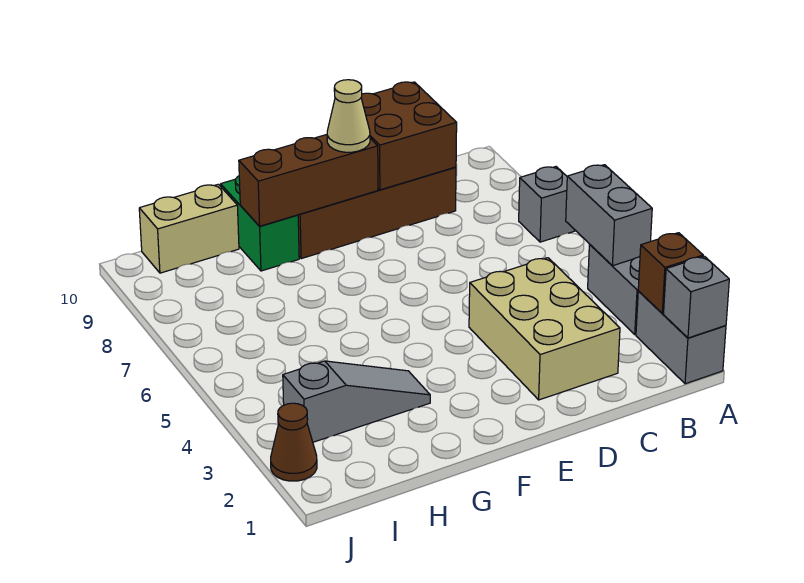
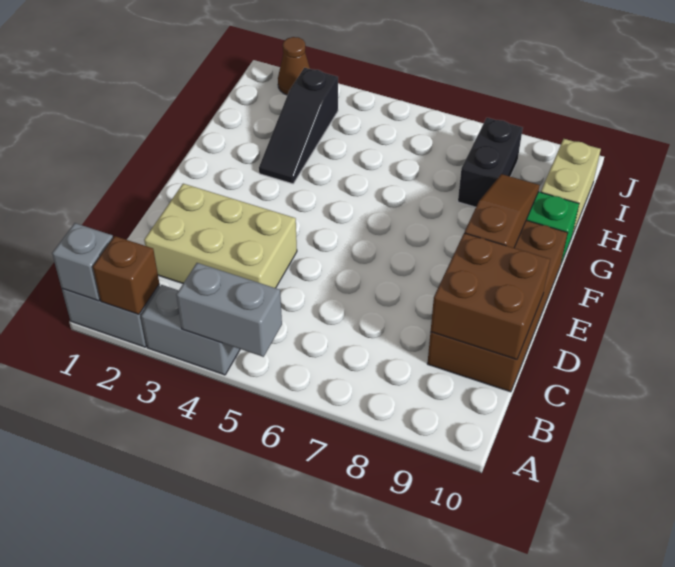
grey 1x1 brick [519,167,576,242] -> none
brown 1x3 brick [239,135,378,226] -> brown 1x3 slope [465,174,540,248]
tan 1x1 cone [327,80,370,152] -> none
grey 1x3 slope [283,361,430,442] -> black 1x3 slope [259,68,338,184]
none -> black 1x2 brick [458,118,523,207]

